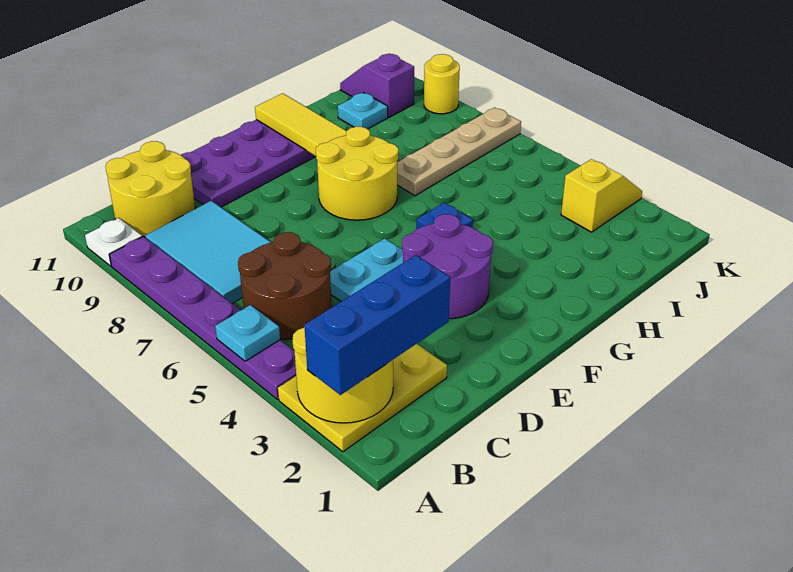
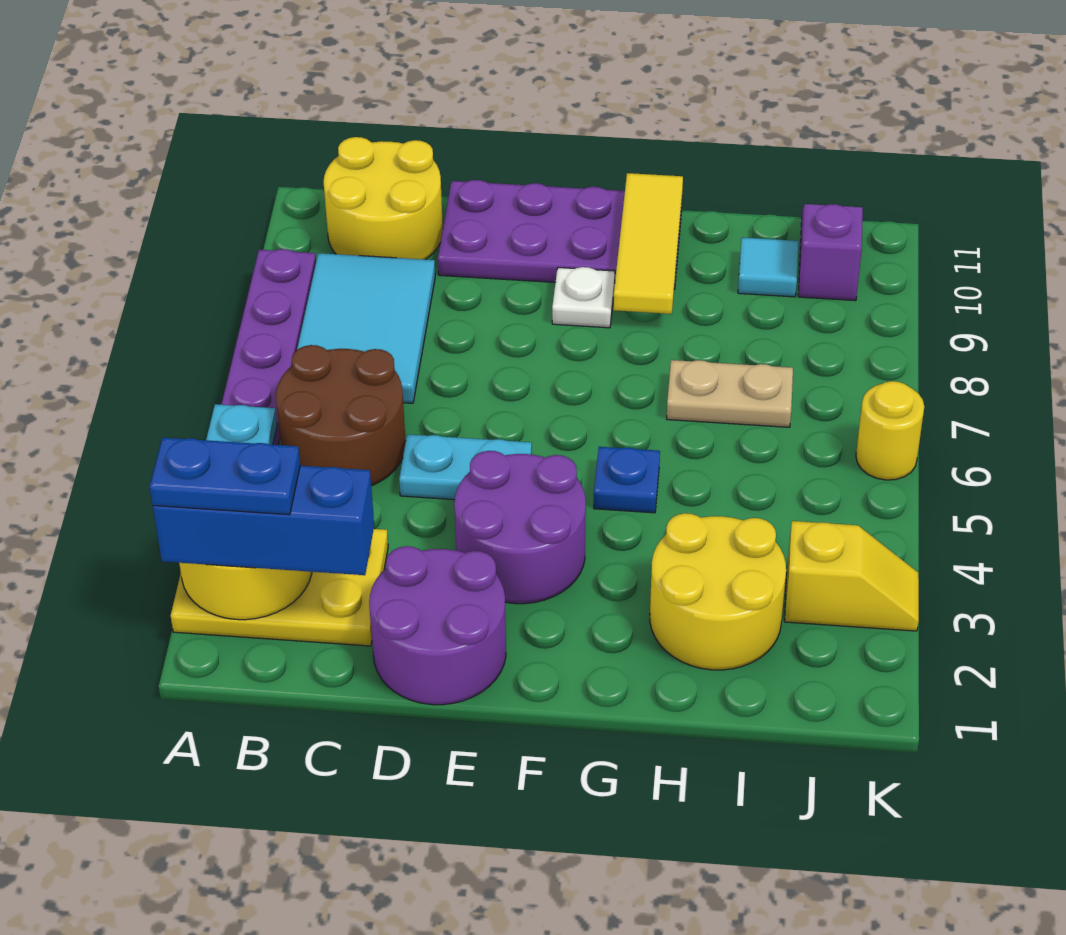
none -> blue 1x2 plate [150,438,300,515]
white 1x1 plate [85,218,143,266] -> white 1x1 plate moved to [552,267,615,328]
none -> purple 2x2 round brick [369,546,506,705]
yellow 2x2 round brick [316,127,398,220] -> yellow 2x2 round brick moved to [650,513,786,670]
tan 1x4 plate [397,108,521,196] -> tan 1x2 plate [667,360,793,427]
cyan 1x1 plate [338,93,388,129] -> cyan 1x1 tile [738,237,799,297]
yellow 1x1 round brick [424,54,460,114] -> yellow 1x1 round brick moved to [856,381,924,480]

